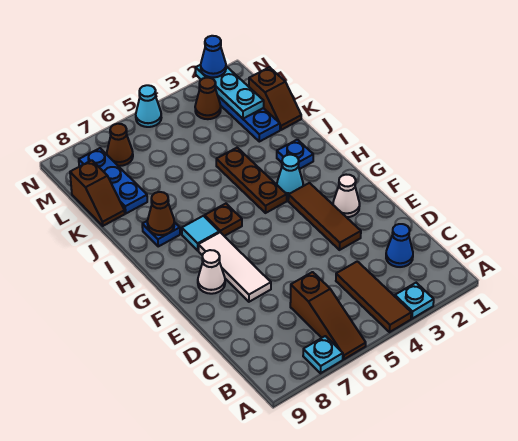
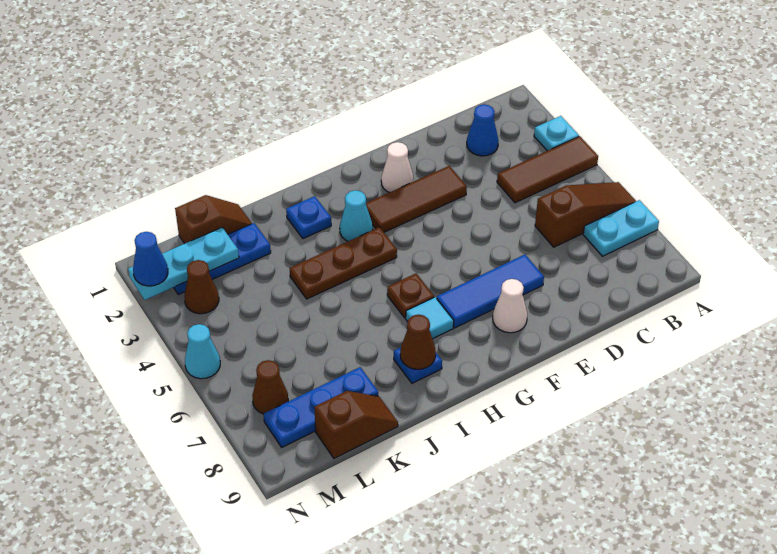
cyan 1x1 plate [303,336,343,373] -> cyan 1x2 plate [583,200,659,256]
white 1x3 tile [198,232,271,302] -> blue 1x3 tile [437,255,544,328]

